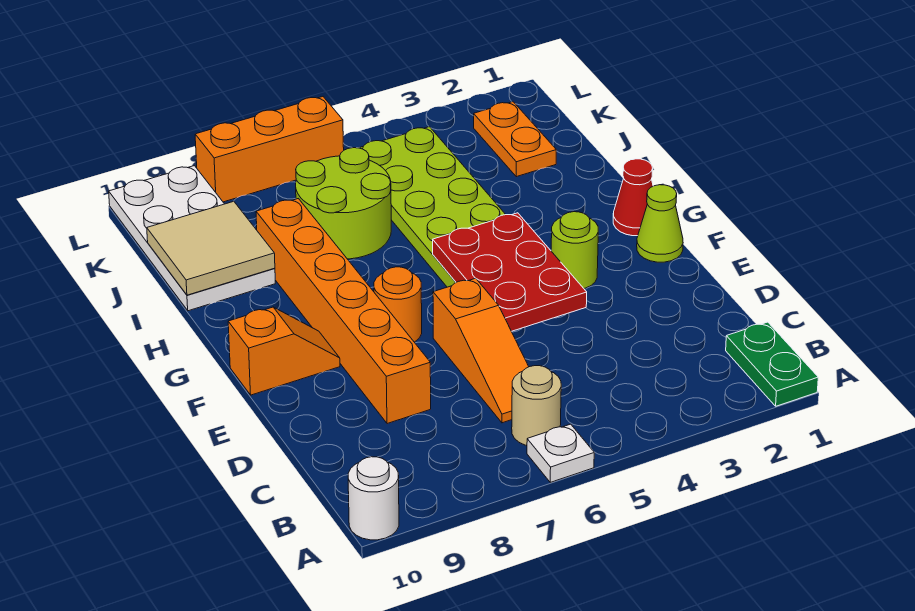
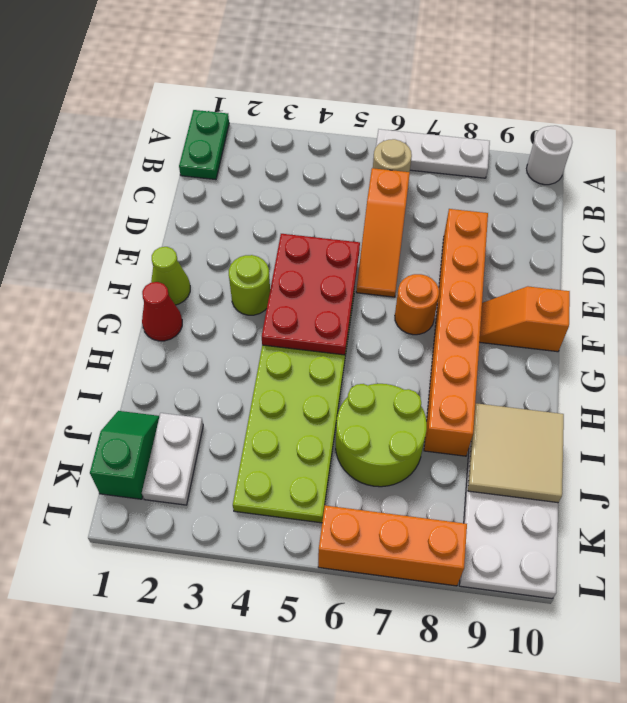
white 1x1 plate [527,424,594,482] -> white 1x3 plate [376,129,490,178]
orange 1x3 slope [433,278,529,423] -> orange 1x3 slope turned to [356,168,410,297]
none -> green 1x2 slope [90,411,159,499]
orange 1x2 plate [474,102,556,177] -> white 1x2 plate [142,413,203,505]

